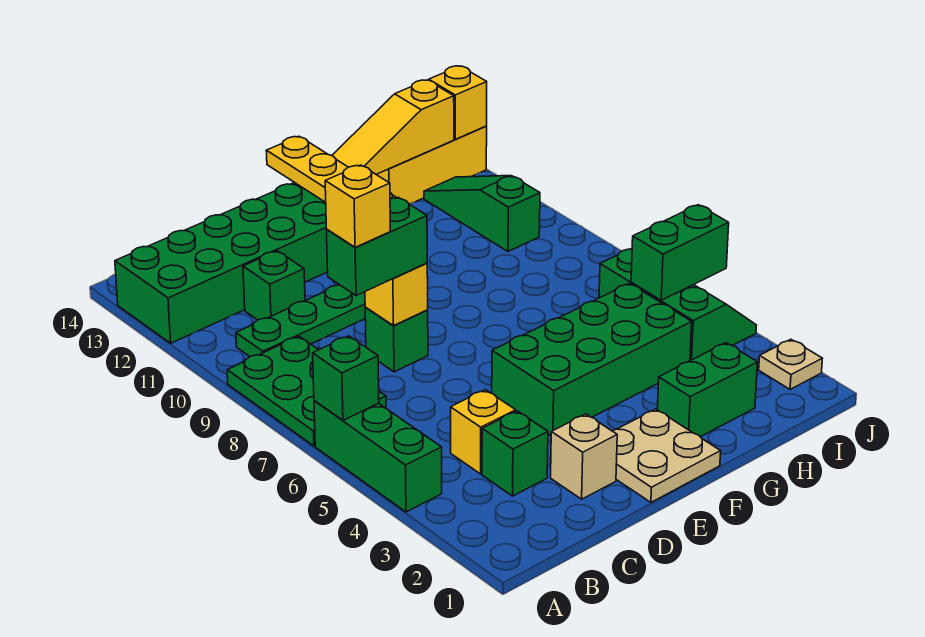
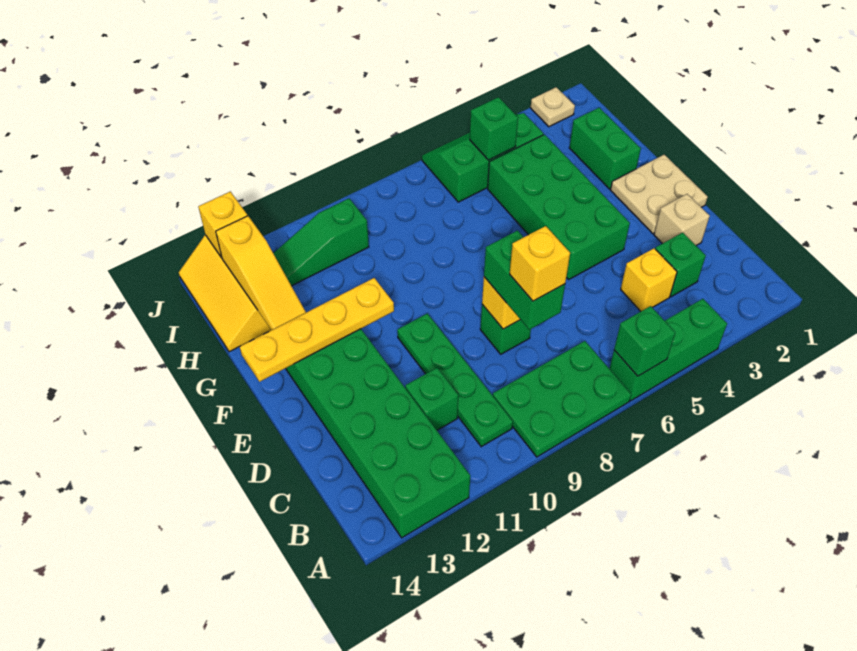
green 1x2 brick [631,205,729,300] -> green 1x1 brick [470,97,518,160]

